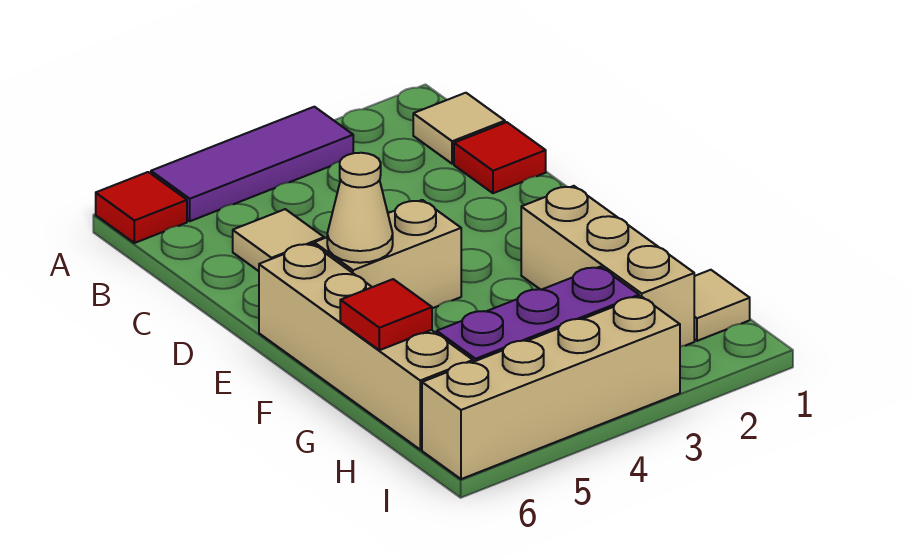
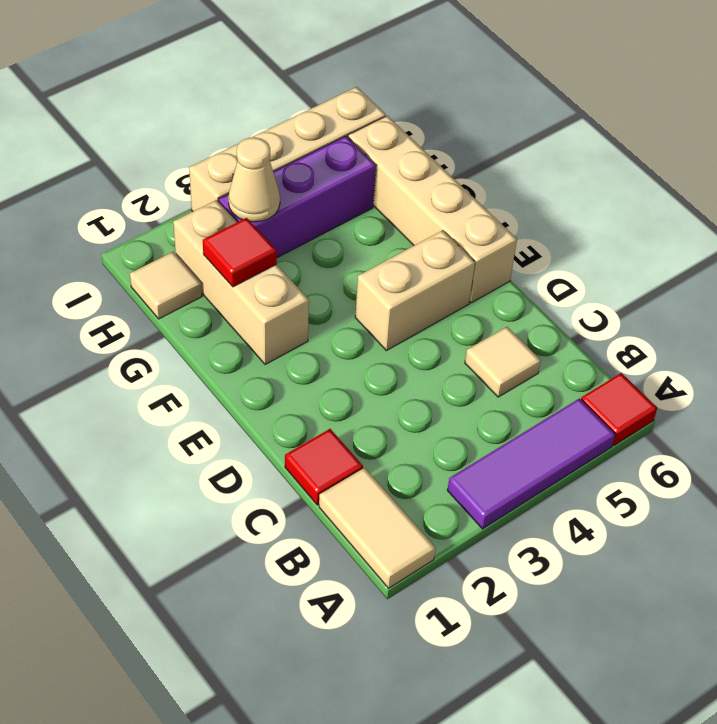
tan 1x1 tile [413,93,505,164] -> tan 1x2 tile [319,468,435,588]
tan 1x1 cone [327,153,393,263] -> tan 1x1 cone moved to [228,137,280,222]
red 1x1 tile [340,279,432,350] -> red 1x1 tile moved to [203,218,277,287]

